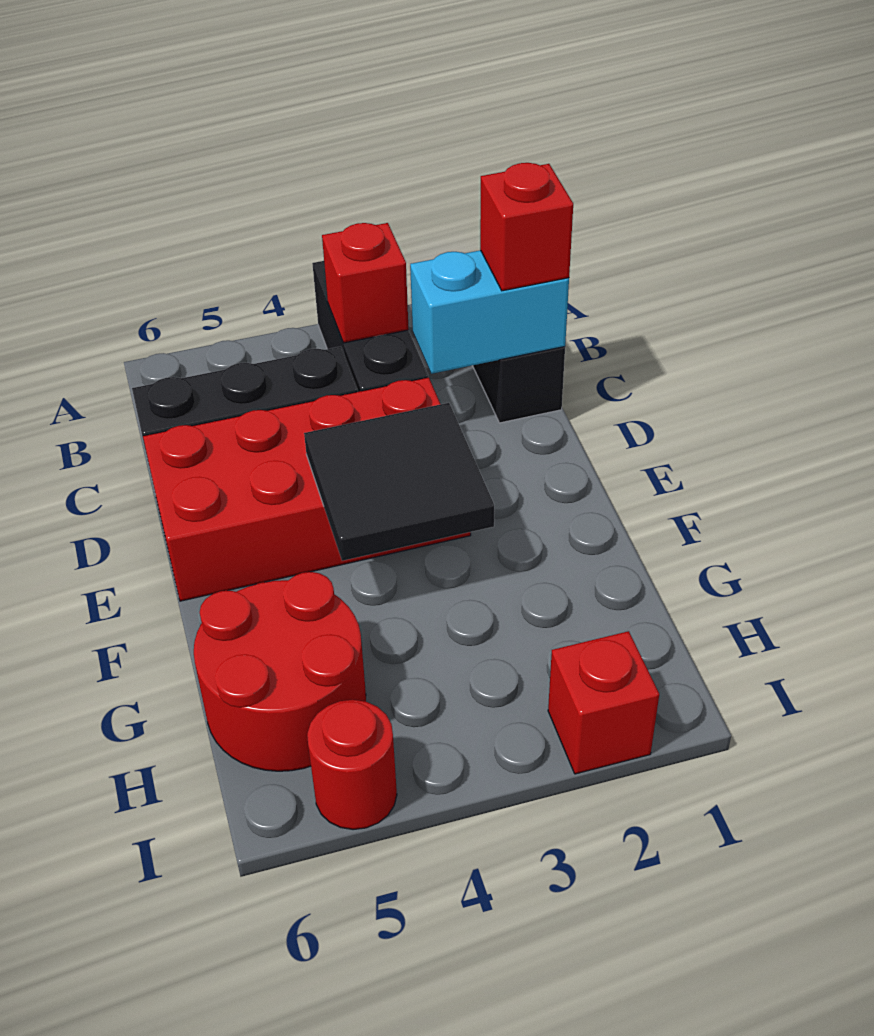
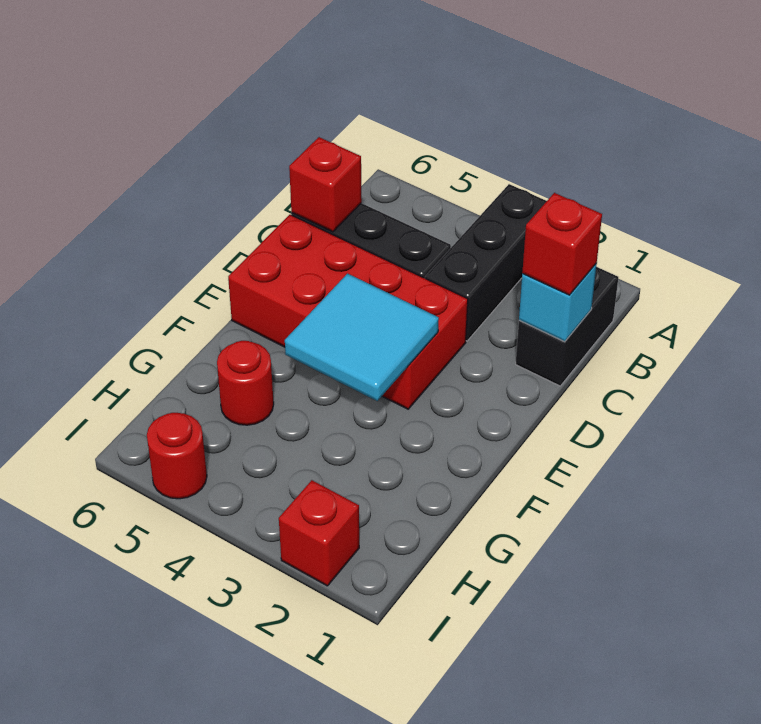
red 1x1 brick [322,223,409,343] -> red 1x1 brick moved to [289,137,362,232]
cyan 1x2 brick [410,250,569,374] -> cyan 1x1 brick [519,263,597,342]
black 2x2 tile [304,403,494,561] -> cyan 2x2 tile [285,274,439,401]
red 2x2 round brick [194,572,366,771] -> red 1x1 round brick [217,341,274,425]

